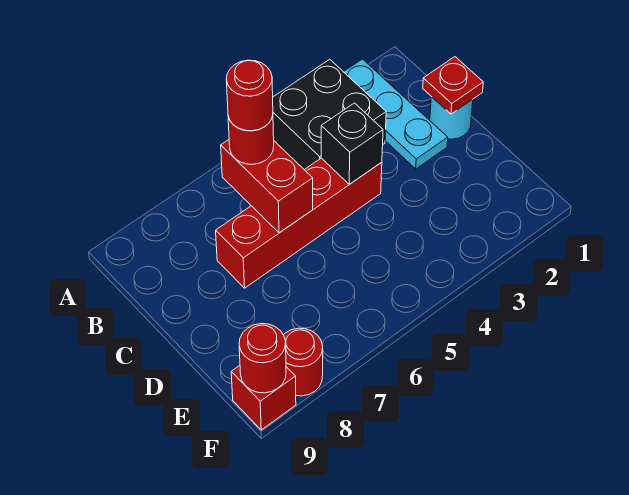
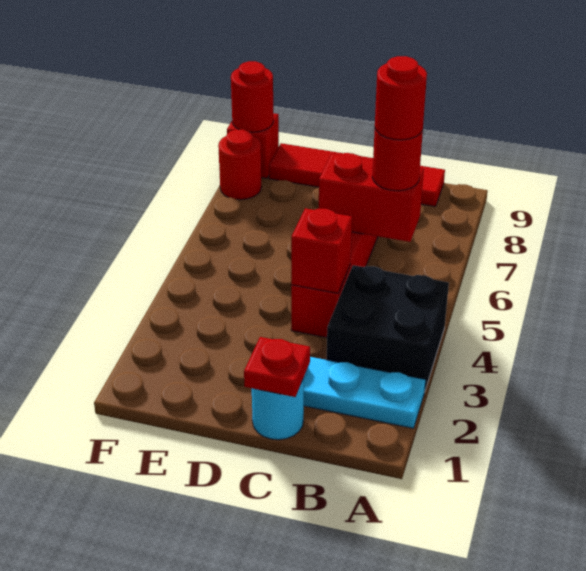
none -> red 1x4 tile [269,143,445,207]
black 1x1 brick [321,103,383,184] -> red 1x1 brick [291,208,352,293]

